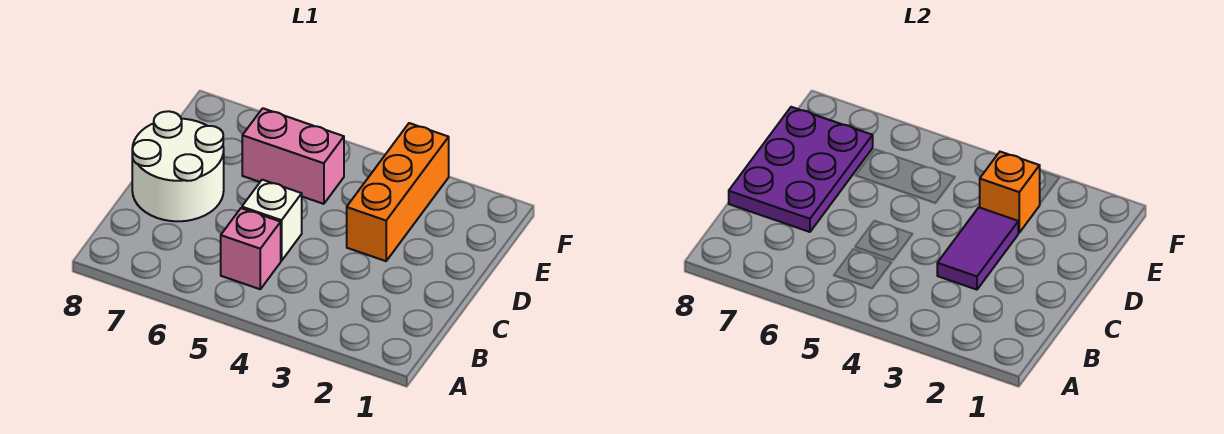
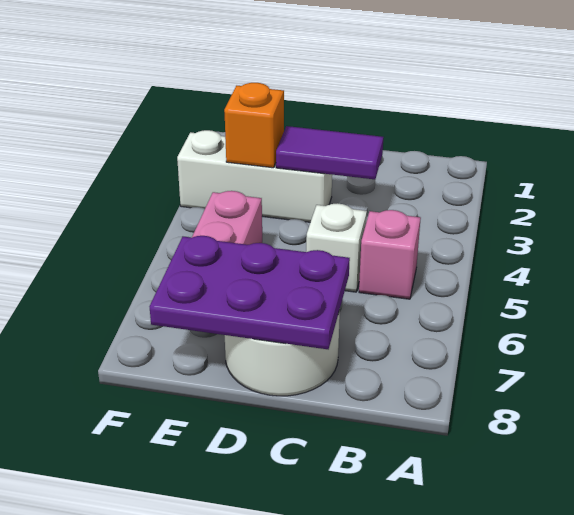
orange 1x3 brick [347,123,449,261] -> white 1x3 brick [177,130,332,222]

